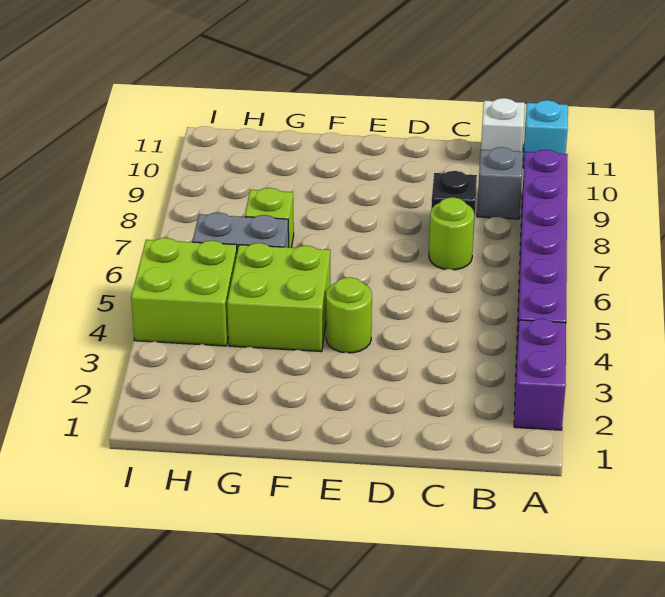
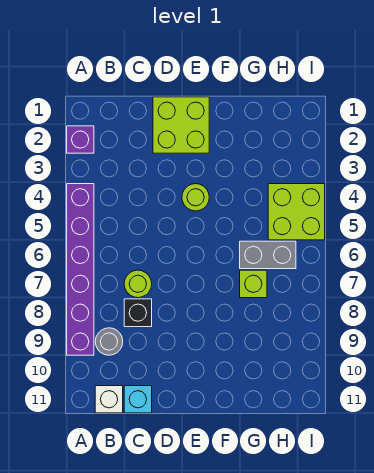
purple 1x2 brick [514,319,566,430] -> purple 1x1 brick [67,126,94,153]
cyan 1x1 brick [523,100,568,168] -> cyan 1x1 brick moved to [124,386,152,413]
grey 1x1 brick [477,147,523,219] -> grey 1x1 round brick [95,328,123,355]
lime 2x2 brick [227,243,330,352] -> lime 2x2 brick moved to [153,97,209,153]

